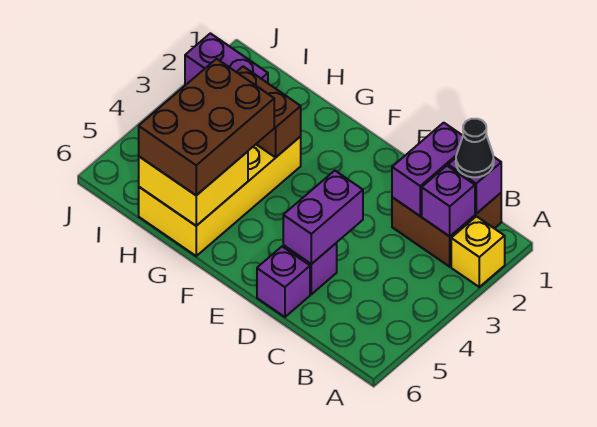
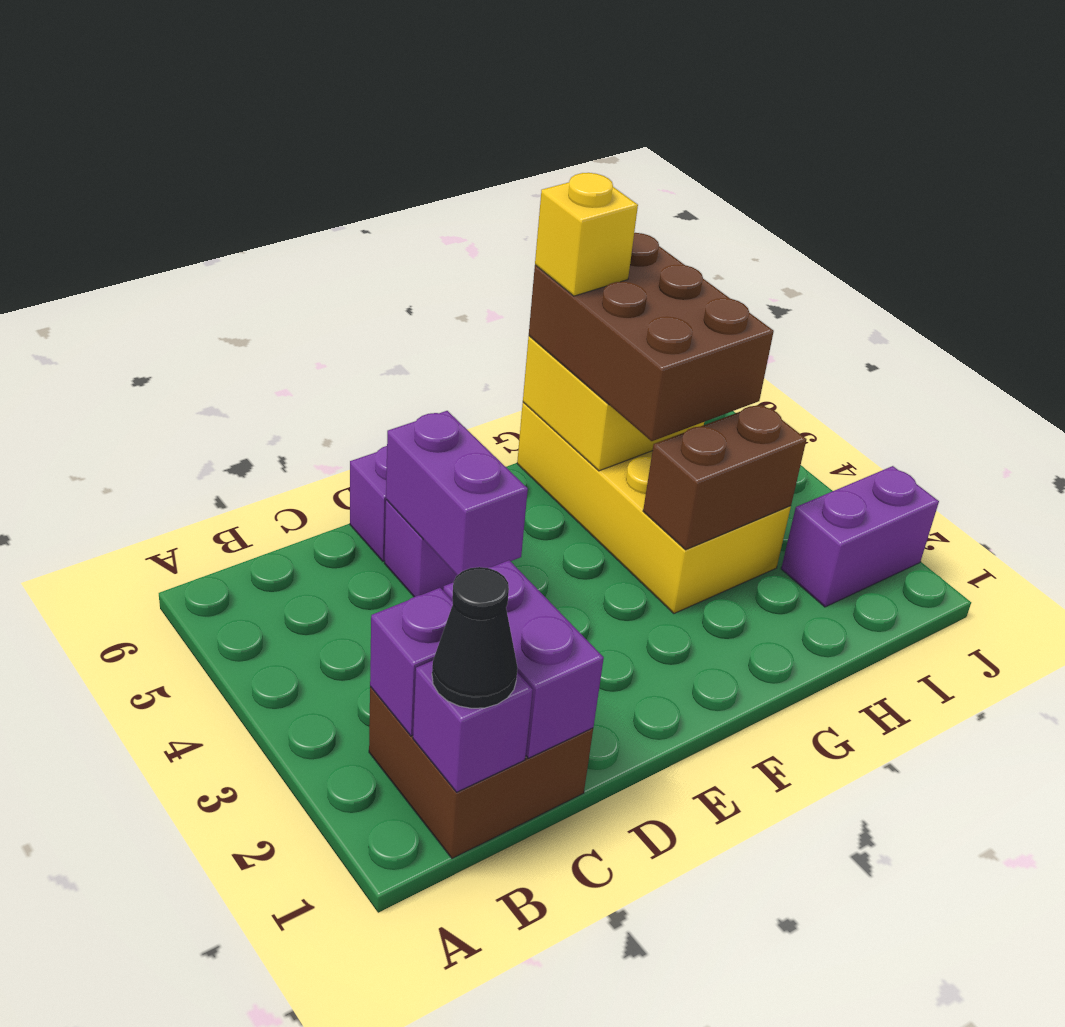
yellow 1x1 brick [451,216,505,287] -> yellow 1x1 brick moved to [535,173,638,296]

